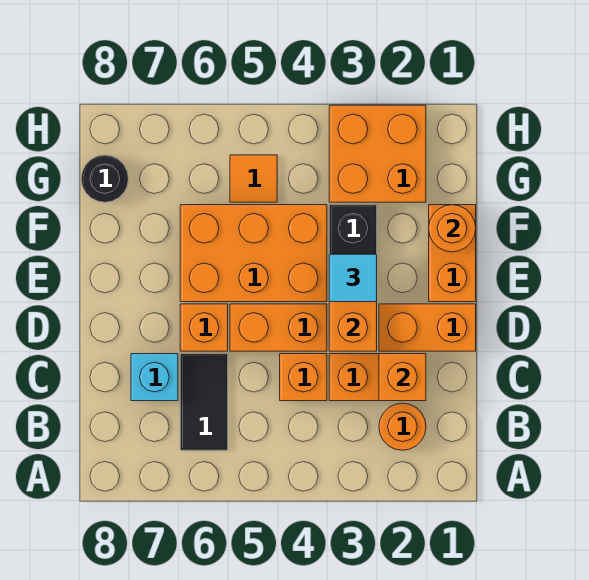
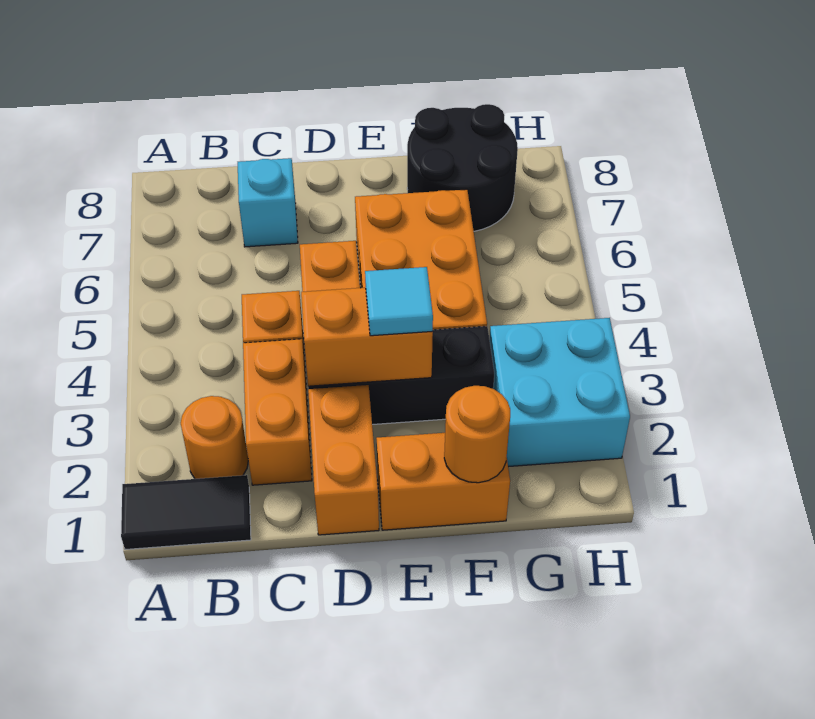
black 1x2 tile [180,354,228,450] -> black 1x2 tile moved to [121,475,251,550]
orange 1x1 brick [379,354,426,401] -> none
orange 1x1 brick [180,304,228,351] -> none
orange 2x2 brick [329,105,426,202] -> cyan 2x2 brick [490,318,630,467]
orange 1x1 tile [230,155,277,202] -> none
black 1x1 round brick [81,155,128,202] -> black 2x2 round brick [407,104,518,231]

